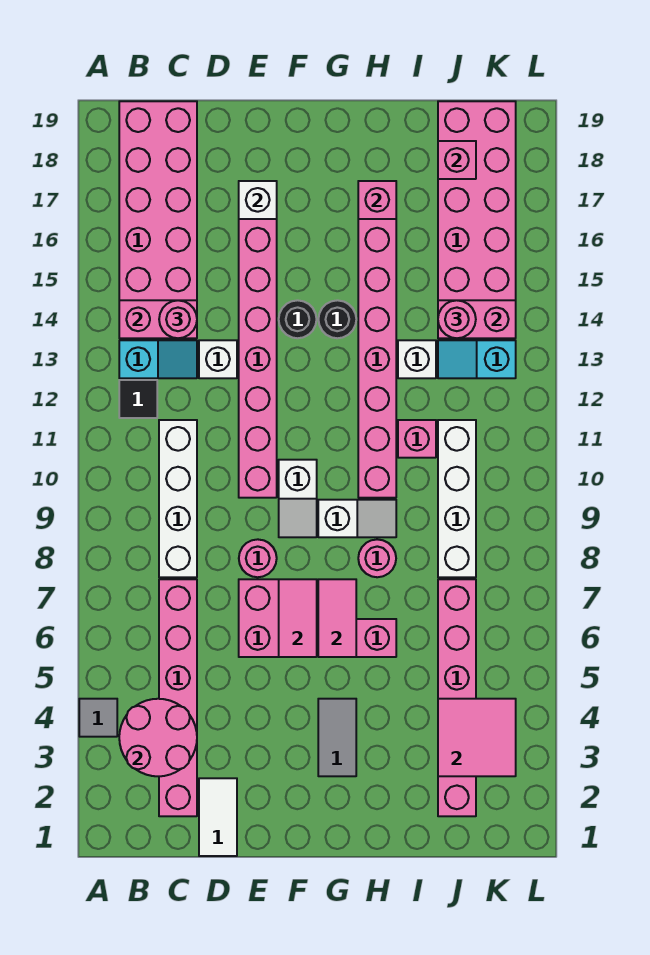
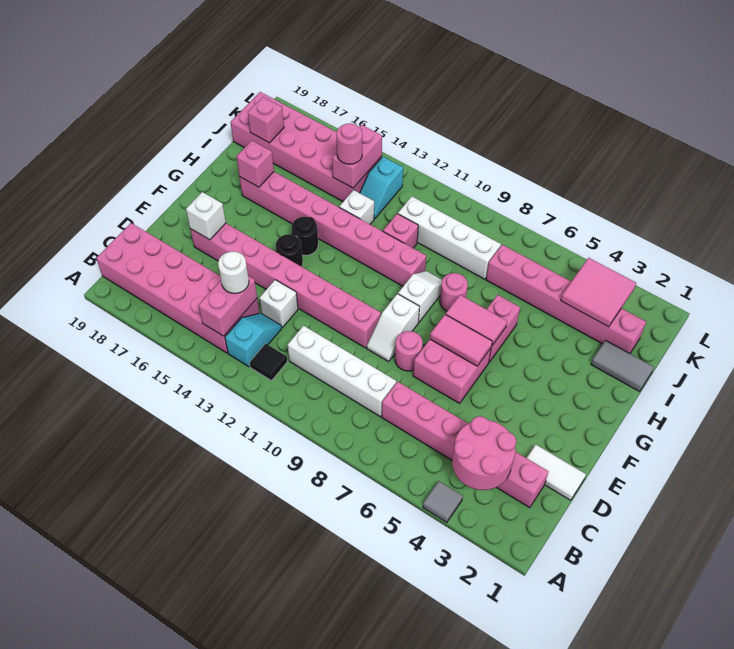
pink 1x1 round brick [159,300,197,338] -> white 1x1 round brick [218,251,249,293]
white 1x2 slope [279,460,317,537] -> white 1x2 slope turned to [367,294,419,362]
grey 1x2 tile [318,699,356,776] -> grey 1x2 tile moved to [591,340,654,391]

